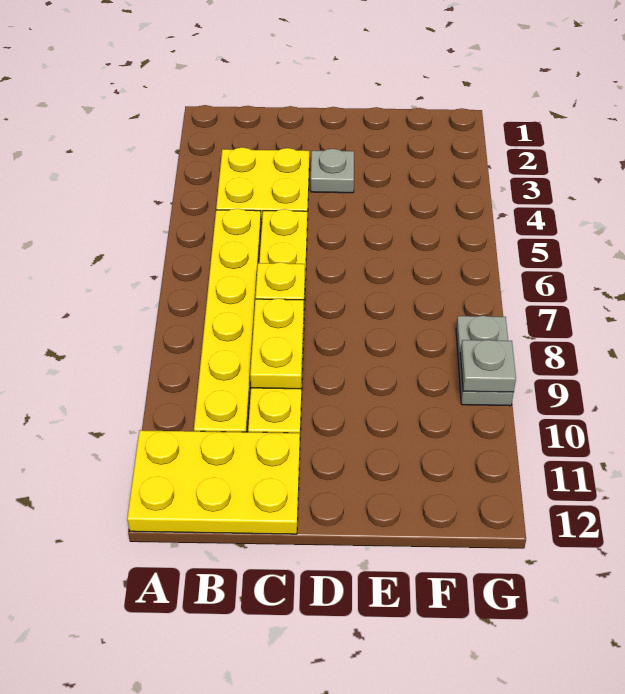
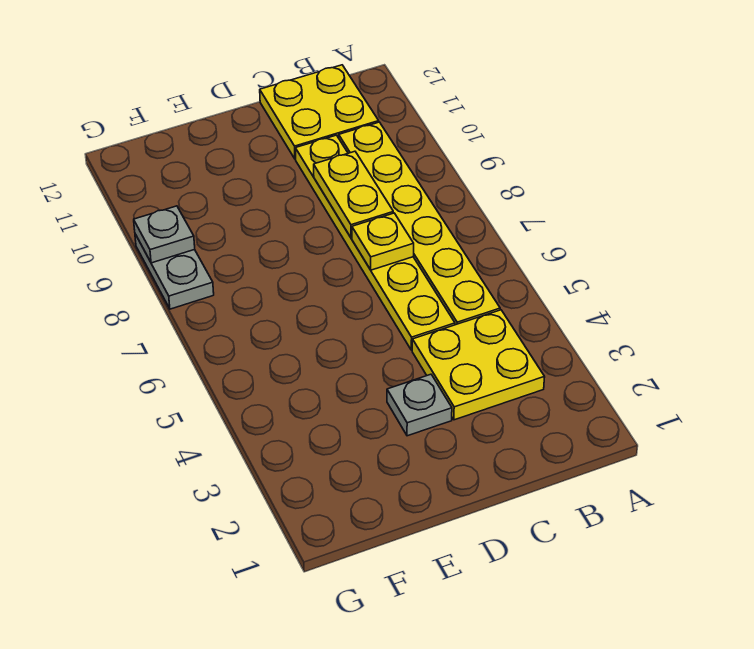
yellow 2x3 plate [127,430,300,534] -> yellow 2x2 plate [260,65,379,159]

